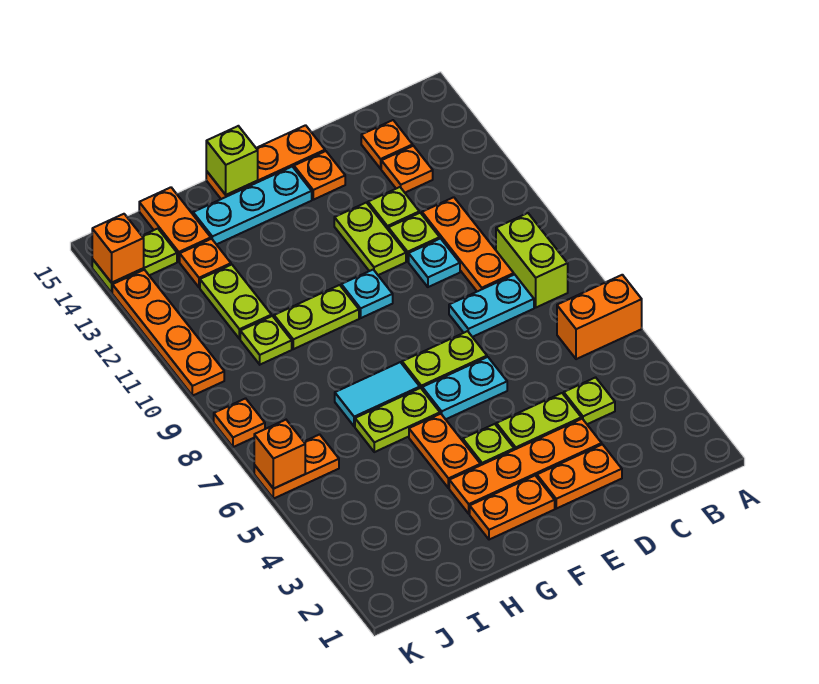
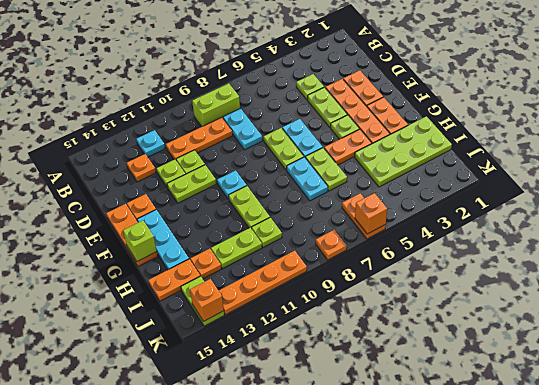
orange 1x2 brick [557,275,642,359] -> none
orange 1x1 plate [361,120,413,169] -> none
cyan 1x1 plate [409,239,460,287] -> cyan 1x1 plate moved to [136,130,165,157]
cyan 1x2 tile [335,362,420,426] -> cyan 1x2 plate [287,157,328,201]
none -> lime 2x4 plate [355,116,452,187]

